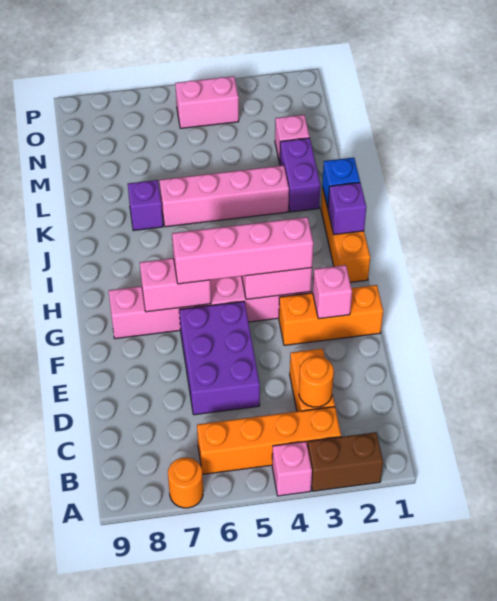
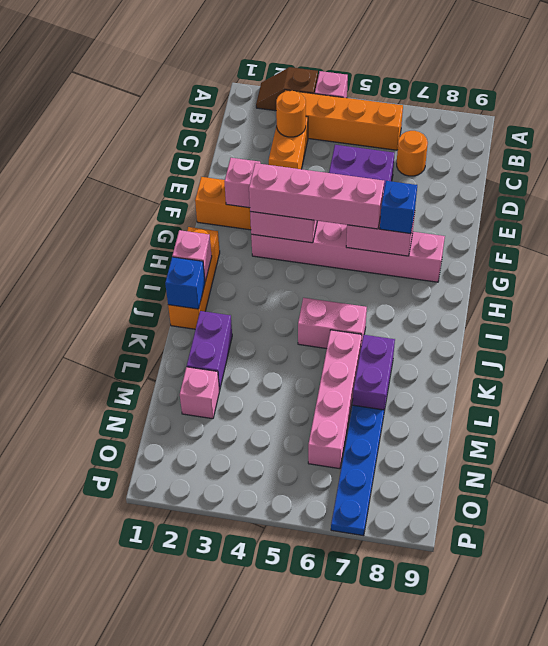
brown 1x2 brick [308,432,383,491] -> brown 1x2 slope [256,67,318,111]
orange 1x1 round brick [168,458,203,508] -> orange 1x1 round brick moved to [397,131,428,176]
none -> blue 1x1 brick [380,181,417,234]
purple 1x1 brick [328,183,366,235] -> pink 1x1 brick [172,230,212,281]
pink 1x4 brick [159,165,289,227] -> pink 1x4 brick turned to [308,330,362,469]
purple 1x1 brick [128,180,163,231] -> purple 1x2 brick [353,335,395,411]
none -> blue 1x4 plate [331,405,384,536]
pink 1x2 brick [175,76,239,128] -> pink 1x2 brick moved to [298,298,367,349]

